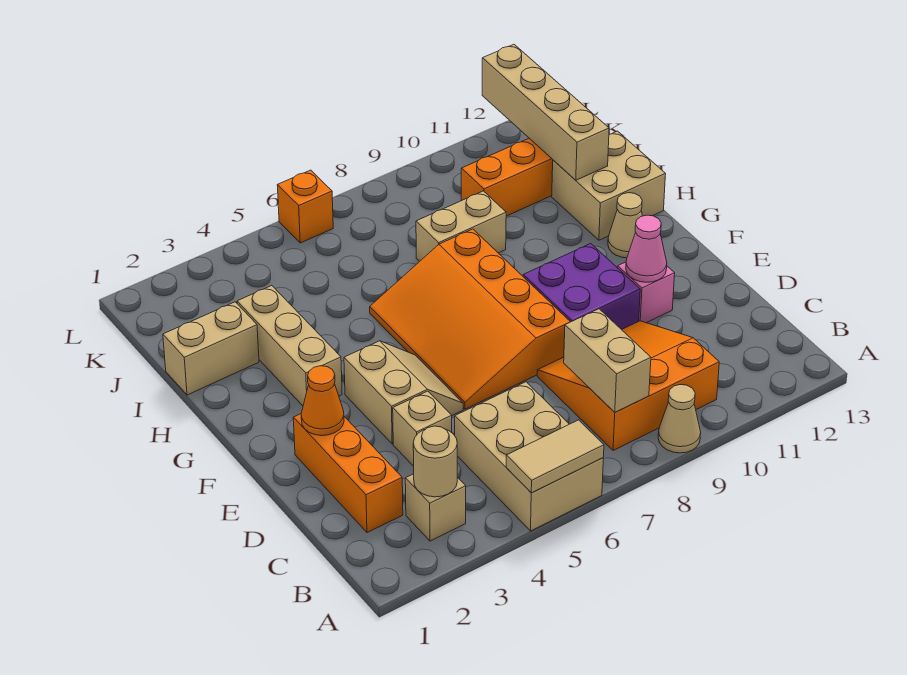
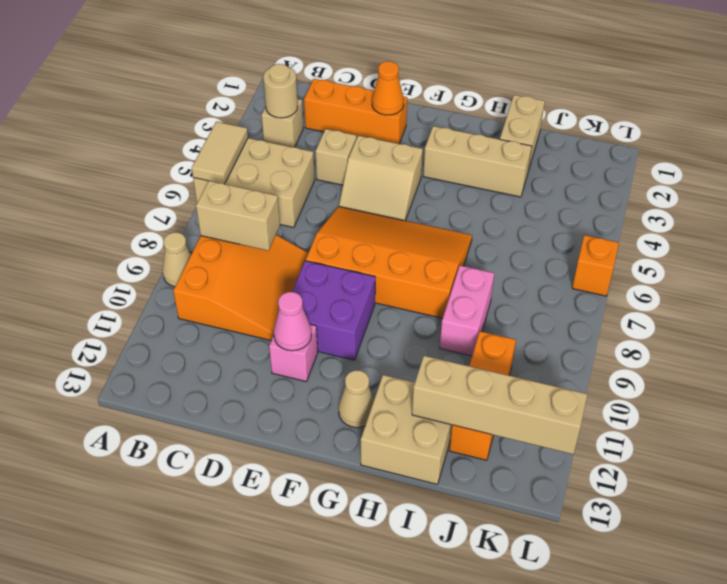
tan 1x2 brick [416,191,506,261] -> pink 1x2 brick [440,266,494,356]

